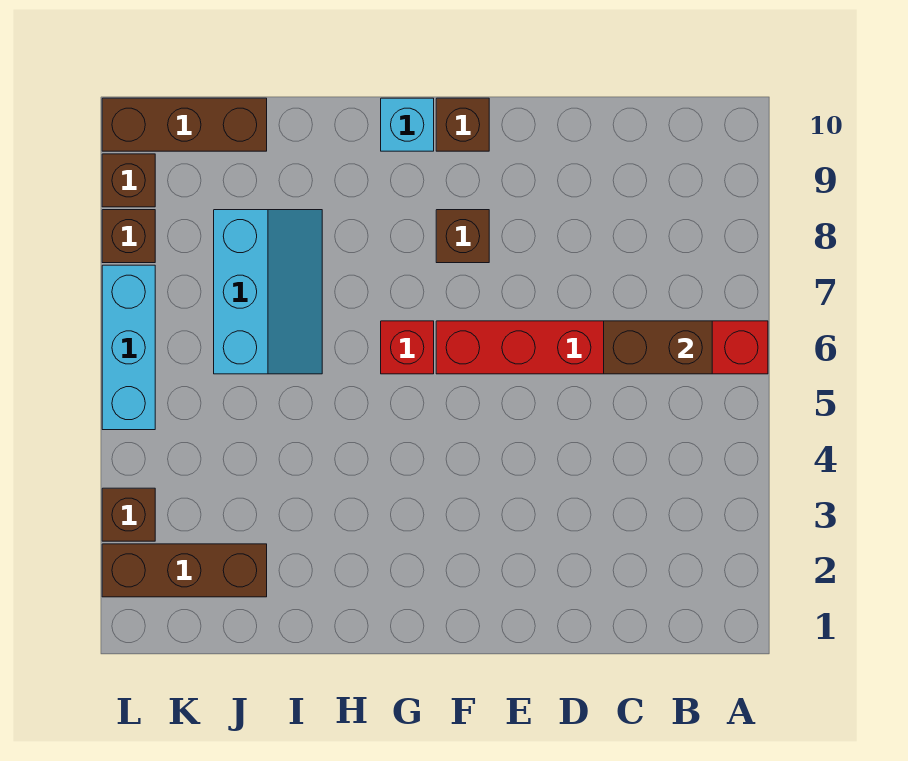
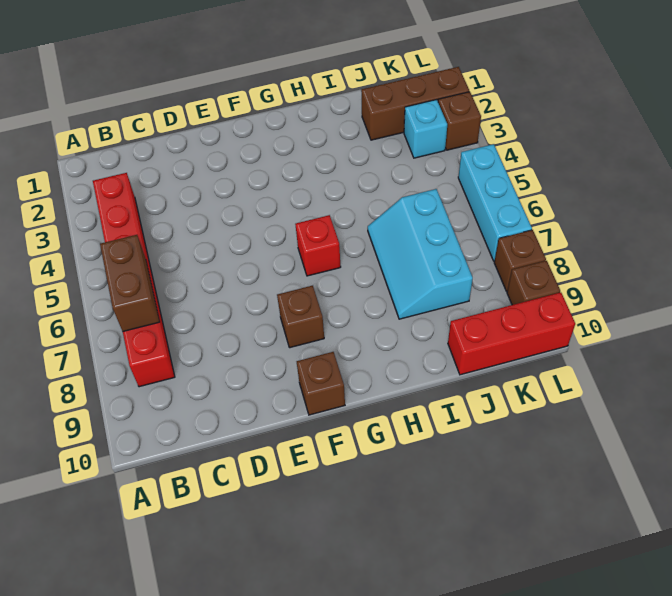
red 1x6 brick [436,321,768,374] -> red 1x6 brick turned to [93,173,175,387]
brown 1x2 brick [604,321,712,374] -> brown 1x2 brick turned to [100,235,159,331]
cyan 1x1 brick [381,98,434,151] -> cyan 1x1 brick moved to [404,100,447,158]
brown 1x3 brick [102,98,267,151] -> red 1x3 brick [448,292,575,375]

